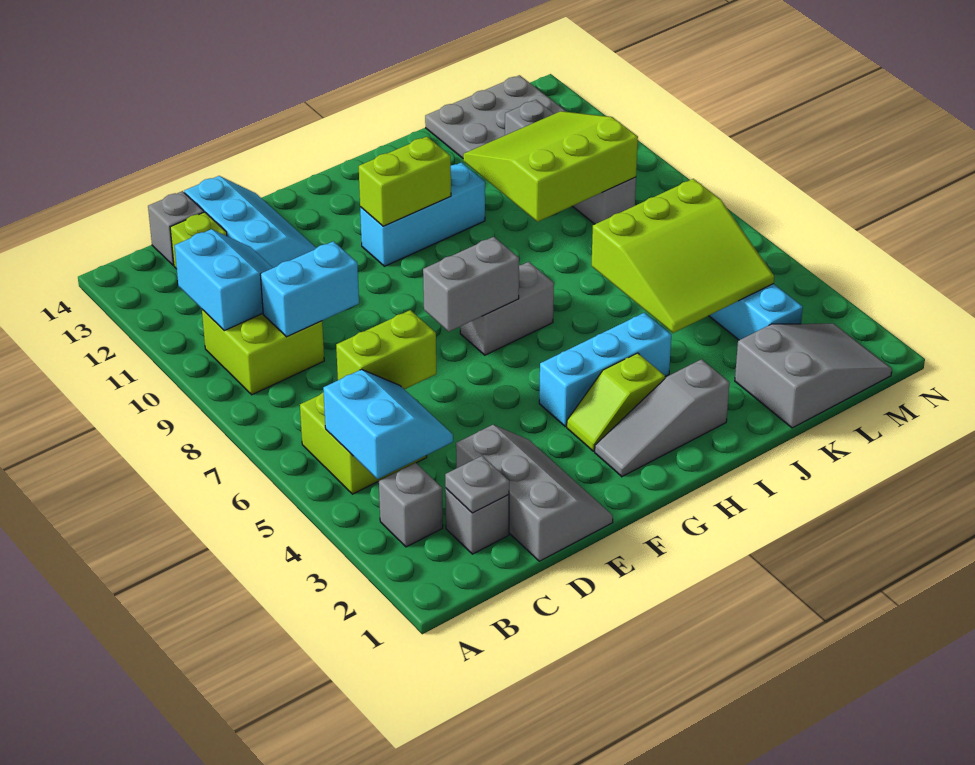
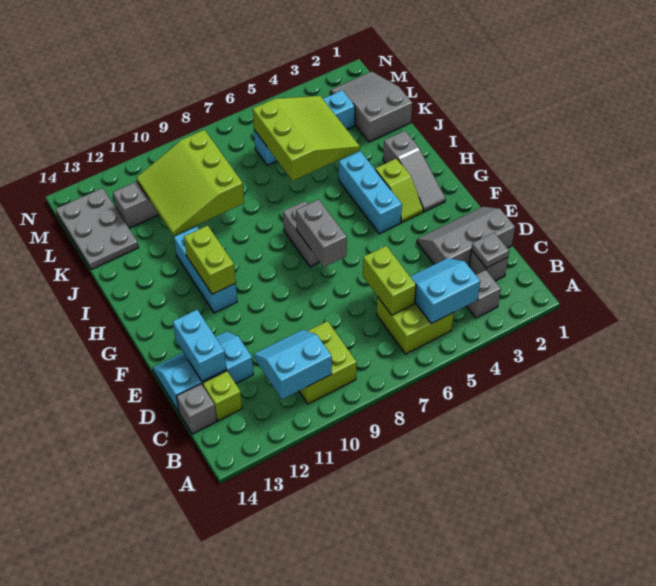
cyan 1x2 brick [260,241,359,337] -> cyan 1x2 brick moved to [173,310,226,381]

